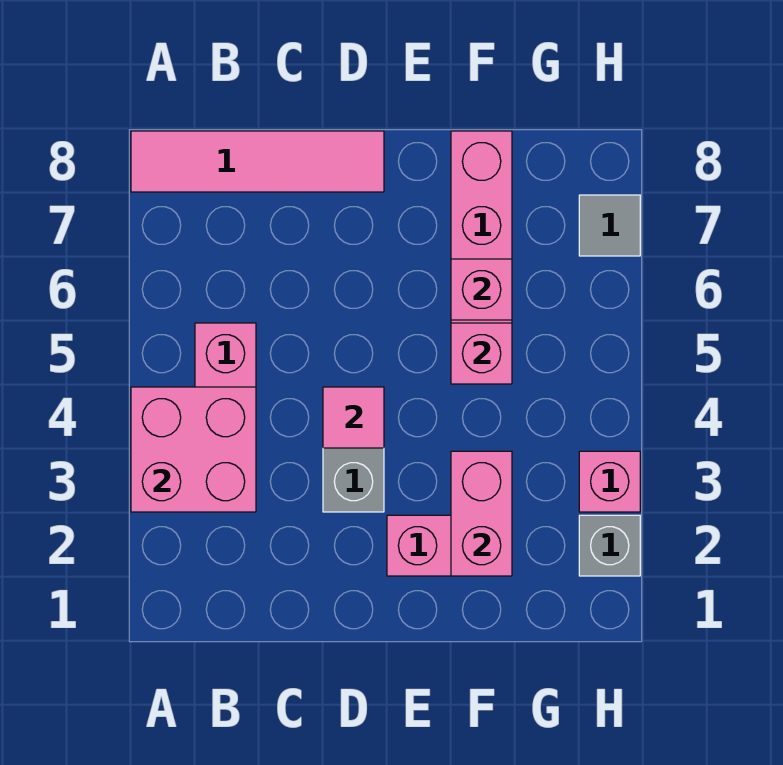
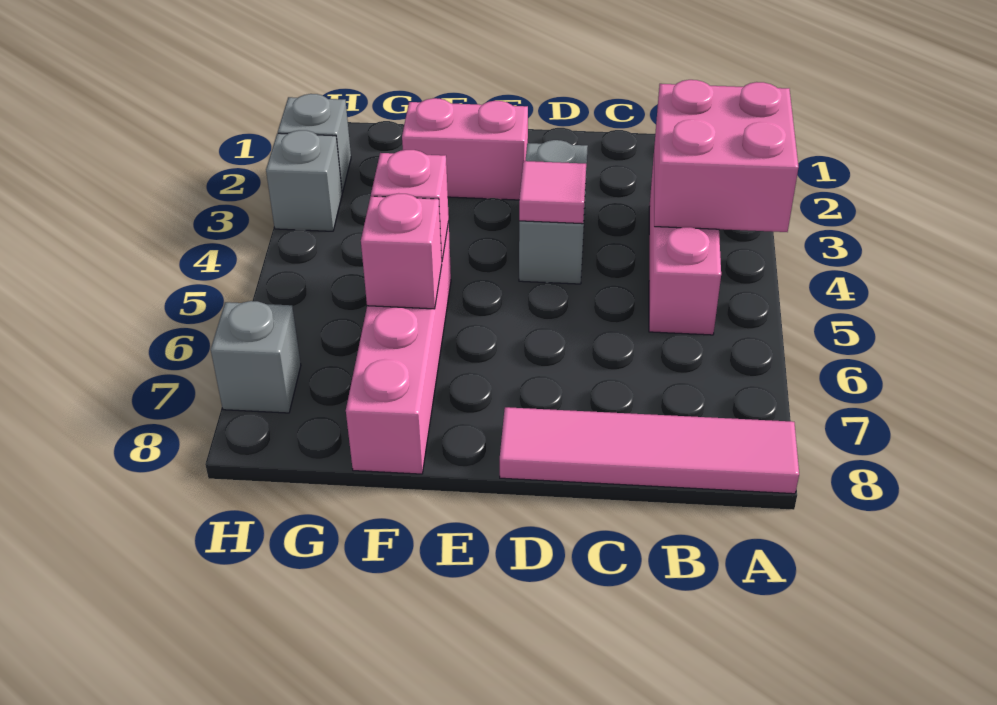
pink 1x2 brick [451,451,512,576] -> none
pink 1x1 brick [579,451,640,512] -> grey 1x1 brick [266,130,342,231]
grey 1x1 tile [579,195,640,256] -> grey 1x1 brick [211,301,301,413]

